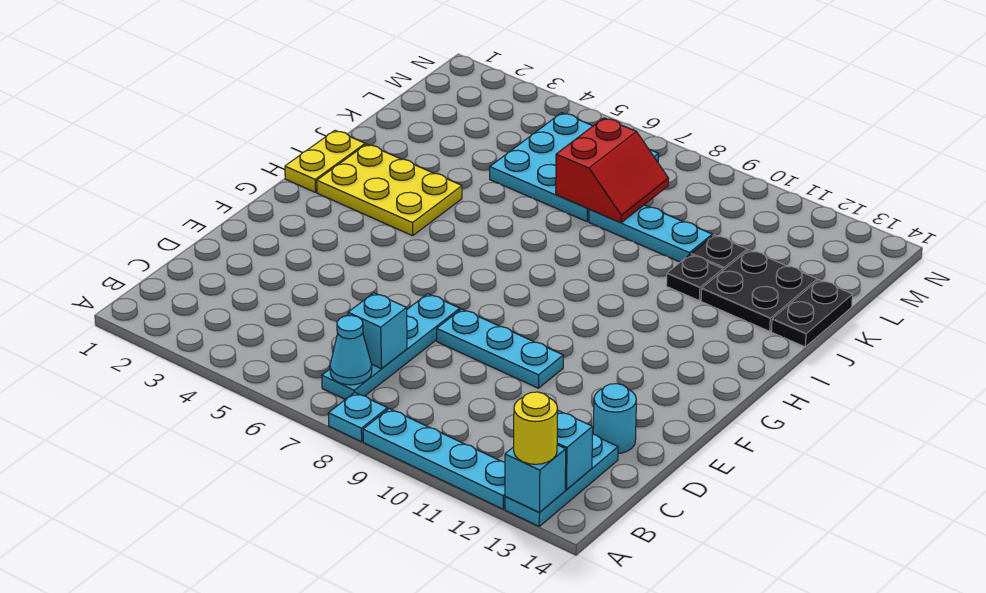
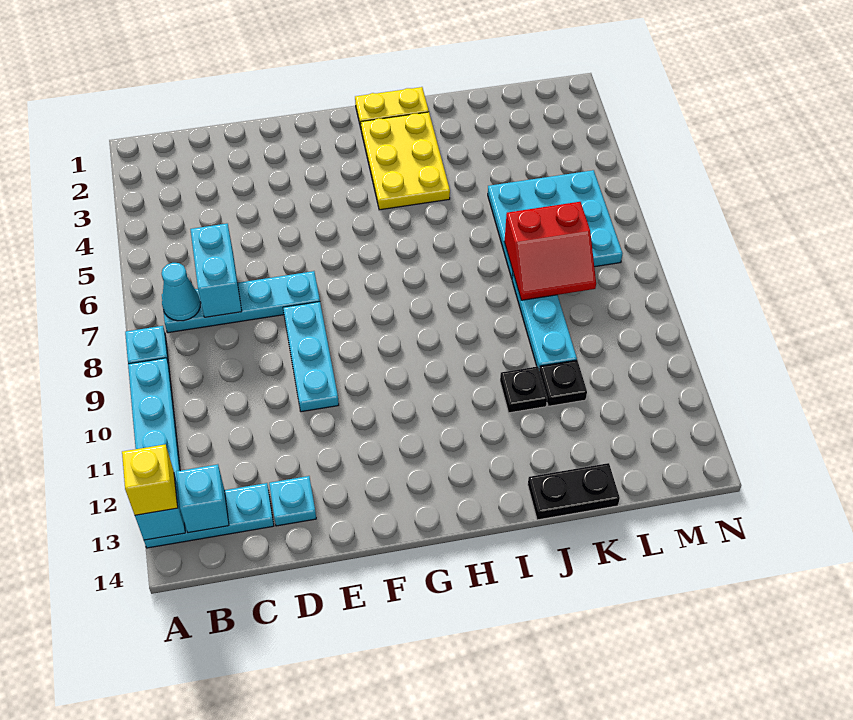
yellow 1x1 round brick [514,392,558,464] -> yellow 1x1 brick [122,444,178,515]
cyan 1x1 brick [348,293,407,369] -> cyan 1x2 brick [190,224,242,317]
cyan 1x1 round brick [593,384,636,454] -> cyan 1x1 plate [269,476,316,526]
black 2x2 plate [701,250,817,331] -> none

